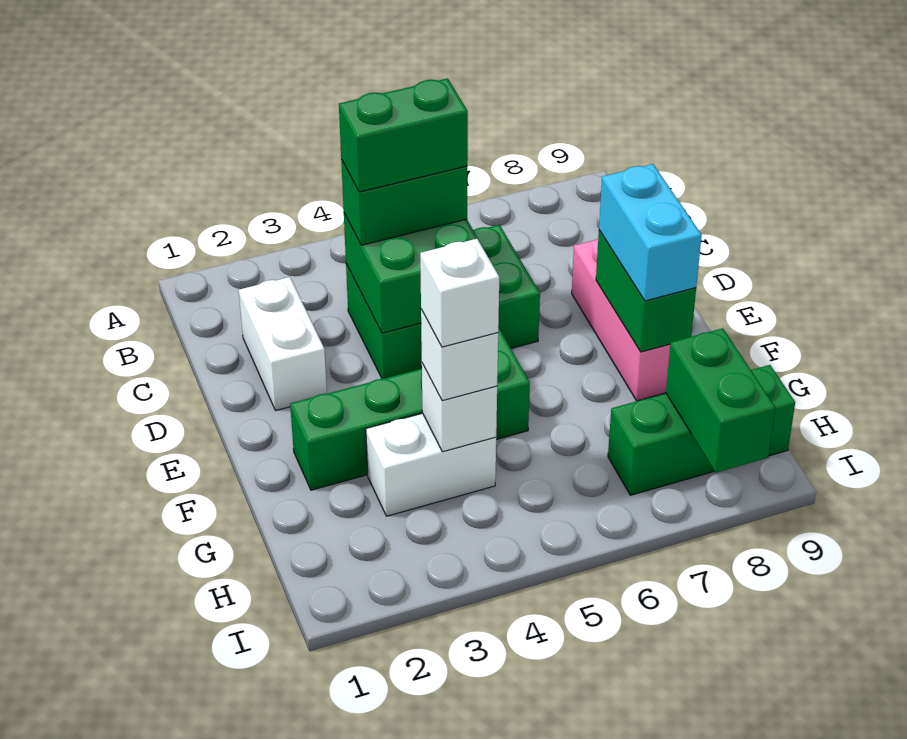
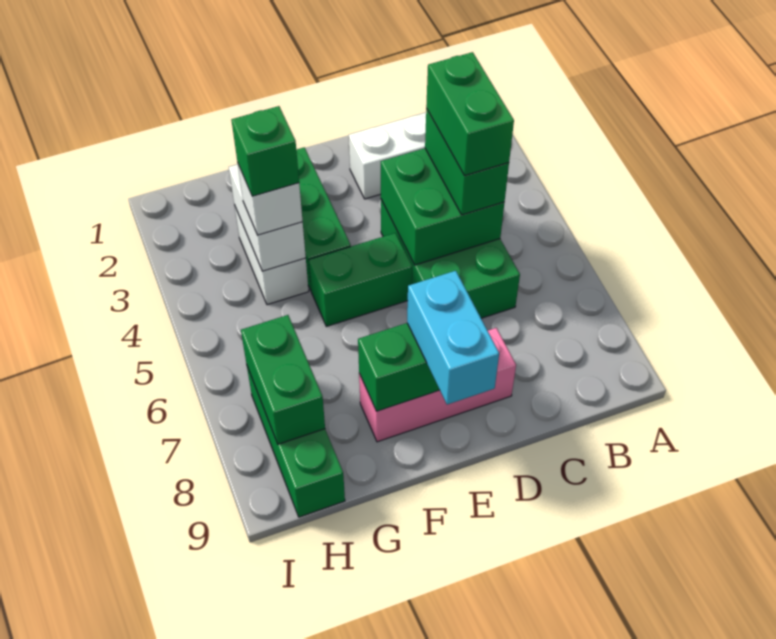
cyan 1x2 brick [599,164,702,301] -> cyan 1x2 brick turned to [407,271,499,405]
white 1x1 brick [422,363,497,452] -> white 1x2 brick [229,164,306,271]
white 1x1 brick [420,239,499,347] -> green 1x1 brick [231,106,299,196]
green 1x2 brick [666,328,775,473] -> green 1x2 brick turned to [241,315,325,444]

